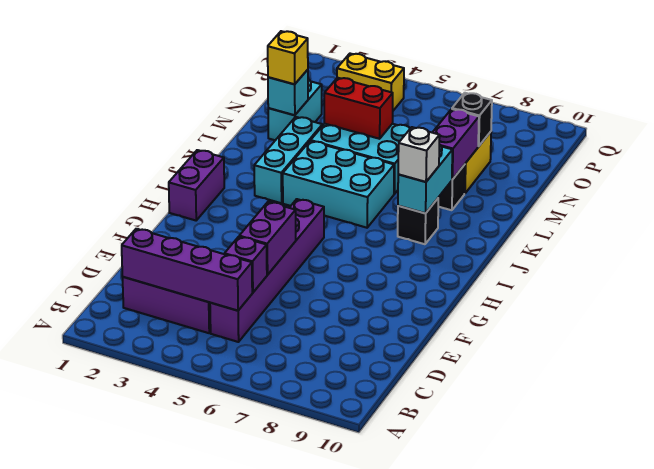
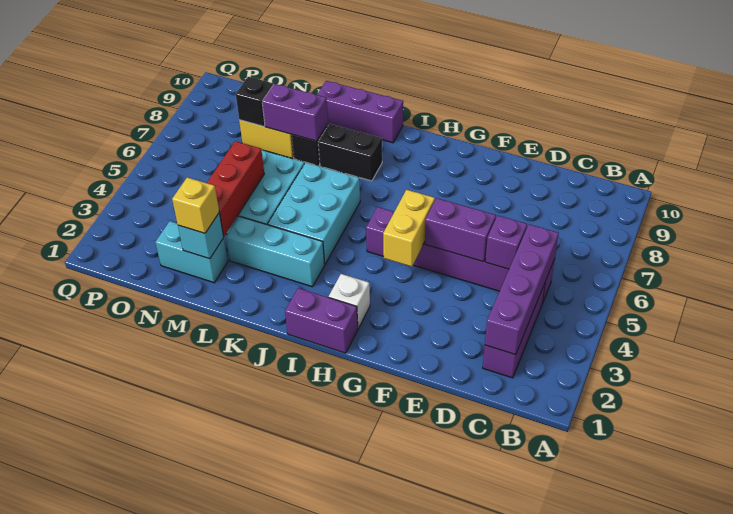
black 1x1 brick [398,199,438,244] -> black 1x2 brick [318,124,382,181]
cyan 1x2 brick [398,145,452,213] -> none
white 1x1 brick [398,127,440,182] -> white 1x1 brick moved to [329,274,370,328]
none -> purple 1x3 brick [317,81,403,143]
red 1x2 brick [324,78,393,139] -> red 1x3 brick [207,141,264,236]
yellow 1x2 brick [337,54,404,111] -> yellow 1x2 brick moved to [383,190,435,267]

